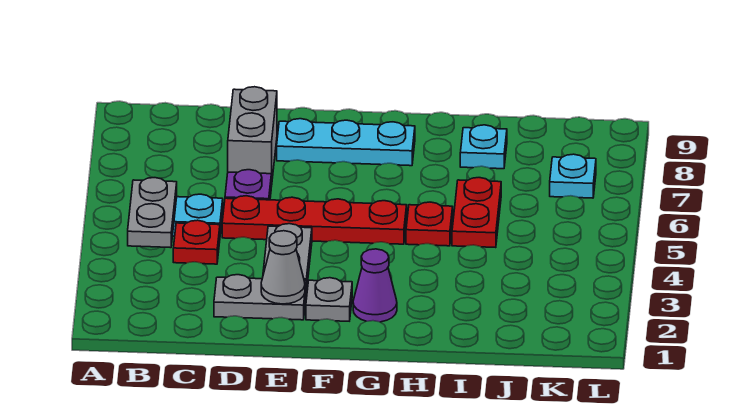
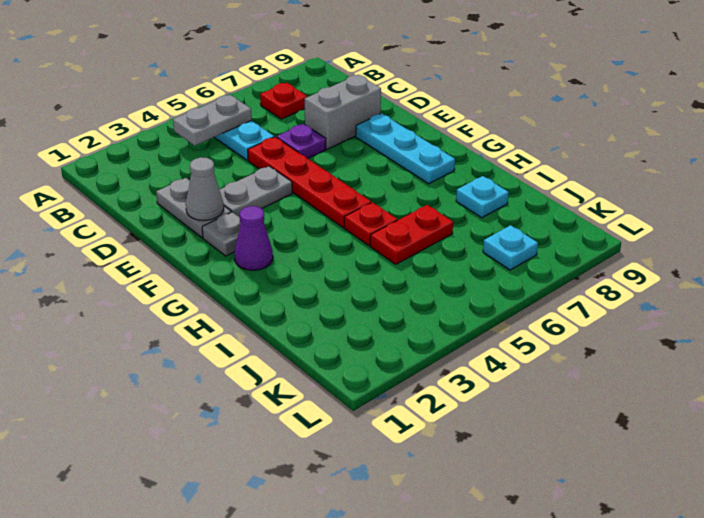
red 1x1 plate [173,220,220,264] -> red 1x1 plate moved to [260,83,307,119]

